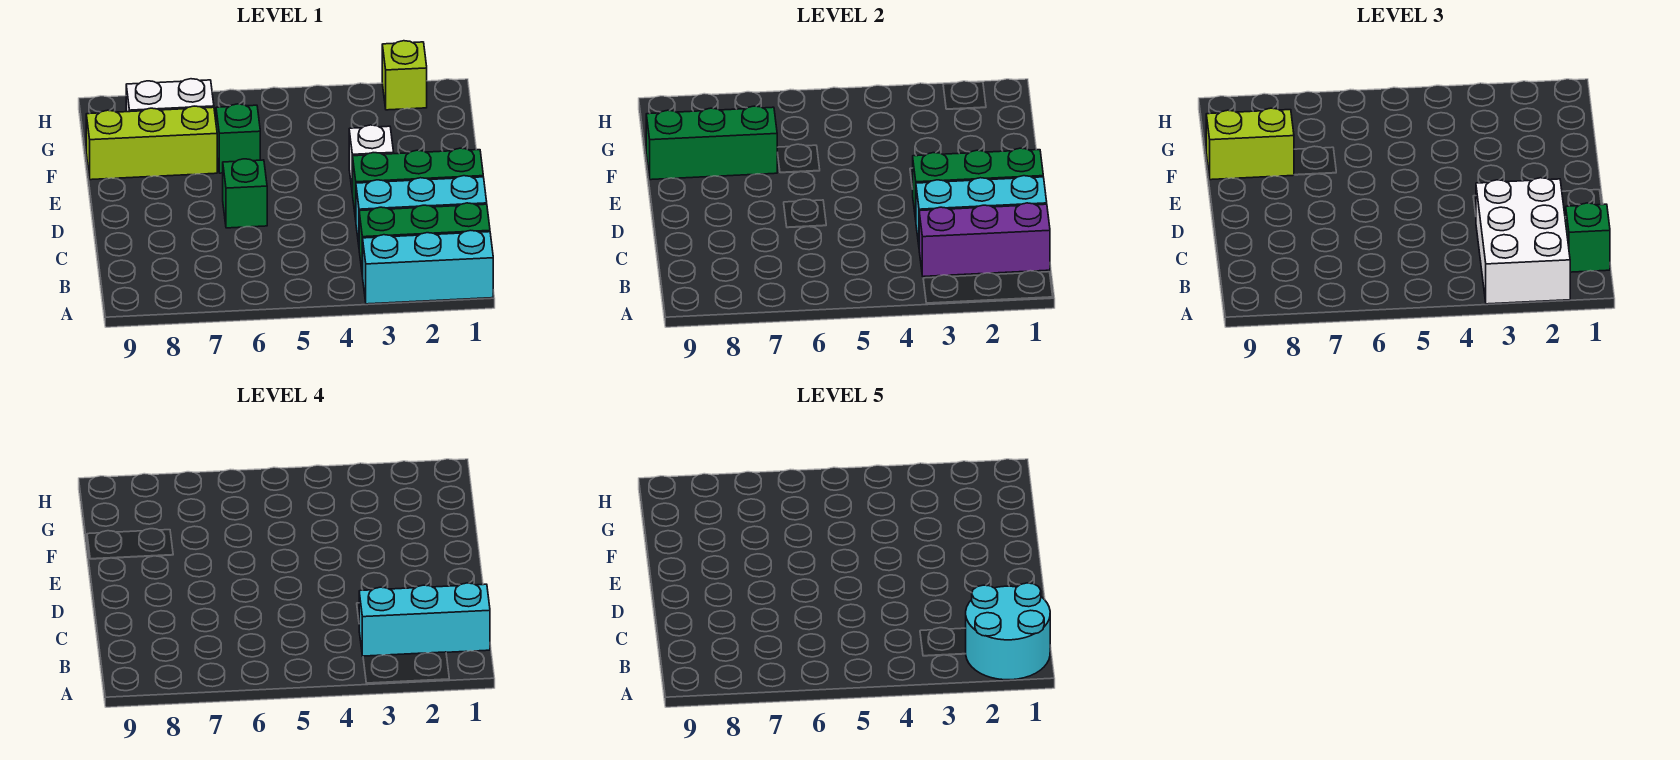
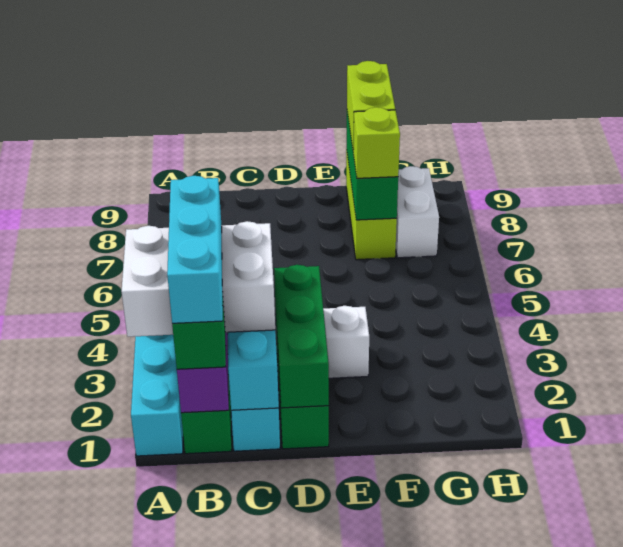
cyan 2x2 round brick [966,583,1050,680] -> none
green 1x1 brick [223,159,267,228] -> none
green 1x1 brick [216,104,260,173] -> none
lime 1x1 brick [382,41,427,110] -> lime 1x1 brick moved to [353,107,400,178]

